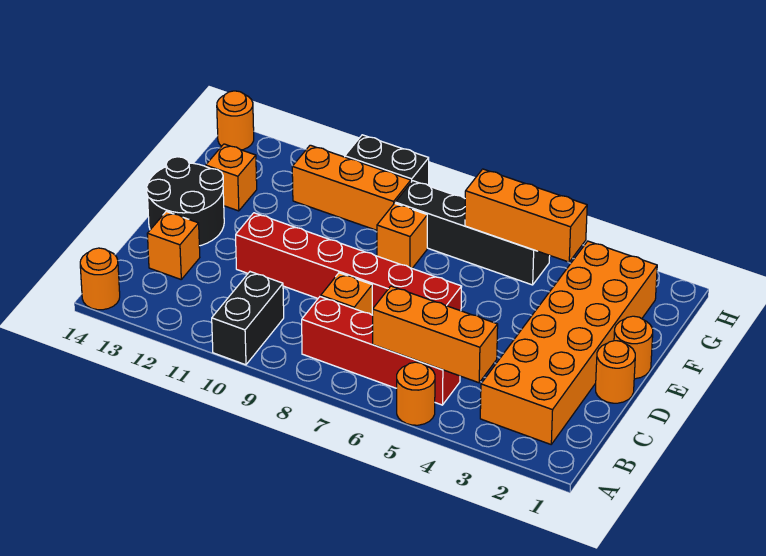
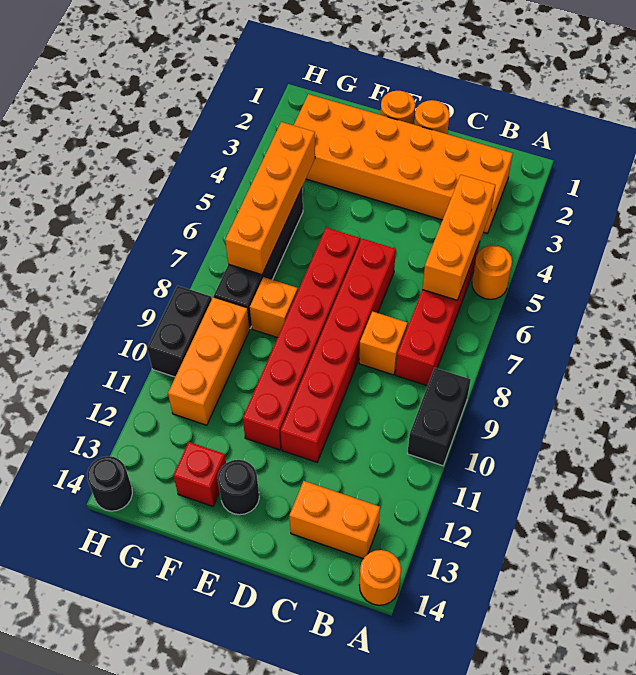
black 1x2 brick [212,272,284,365] -> black 1x2 brick turned to [407,368,471,466]
orange 1x1 brick [147,212,200,279] -> orange 1x2 brick [289,481,380,559]
black 2x2 round brick [147,157,224,246] -> black 1x1 round brick [218,460,259,515]
none -> red 1x6 brick [243,228,360,450]
orange 1x1 brick [206,144,257,211] -> red 1x1 brick [173,442,226,506]
orange 1x3 brick [465,169,587,262] -> orange 1x4 brick [225,122,315,275]
orange 1x1 round brick [217,91,254,150] -> black 1x1 round brick [87,456,132,511]

